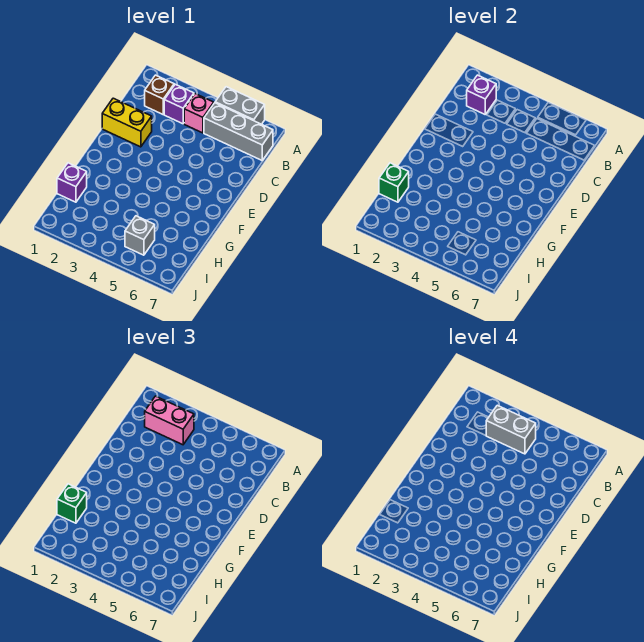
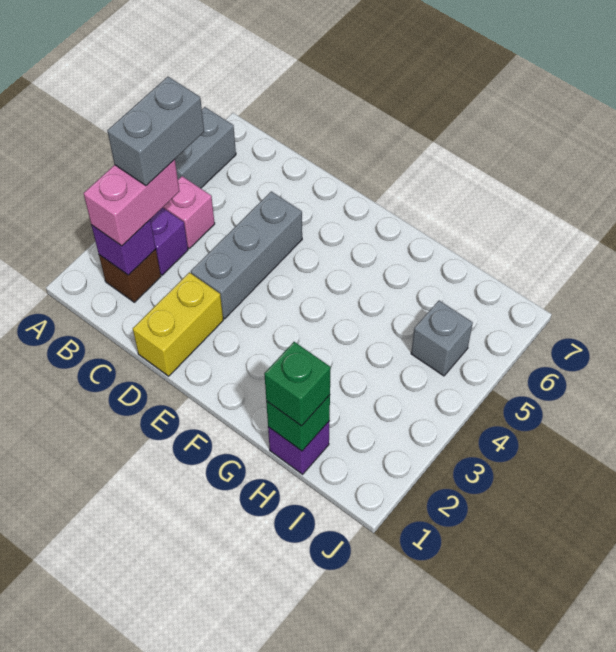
grey 1x3 brick [204,103,273,160] -> grey 1x3 brick moved to [191,191,302,319]

